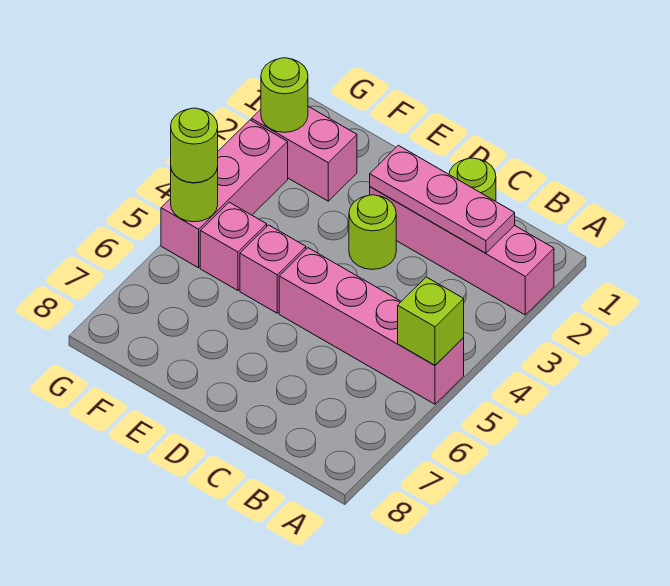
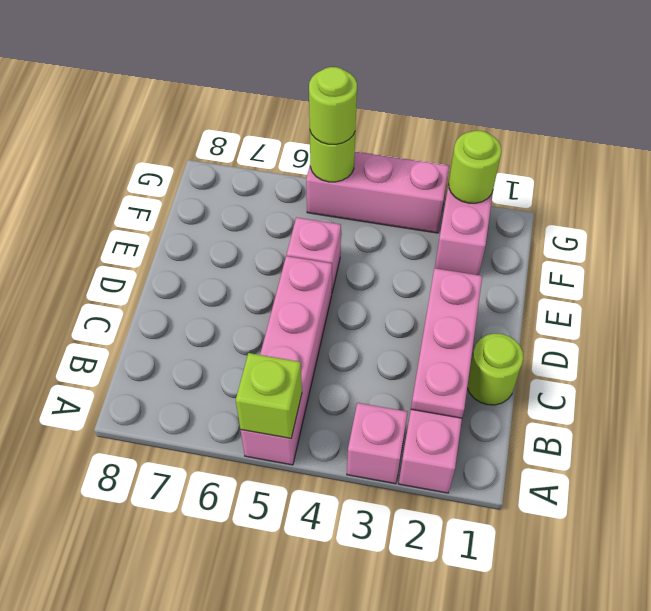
lime 1x1 round brick [349,195,396,269] -> none
pink 1x1 brick [200,202,267,290] -> pink 1x1 brick moved to [347,403,408,484]

